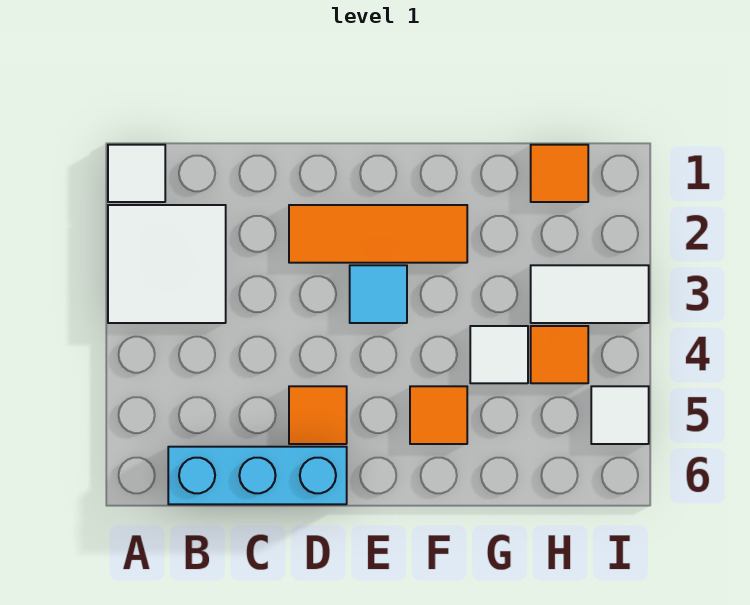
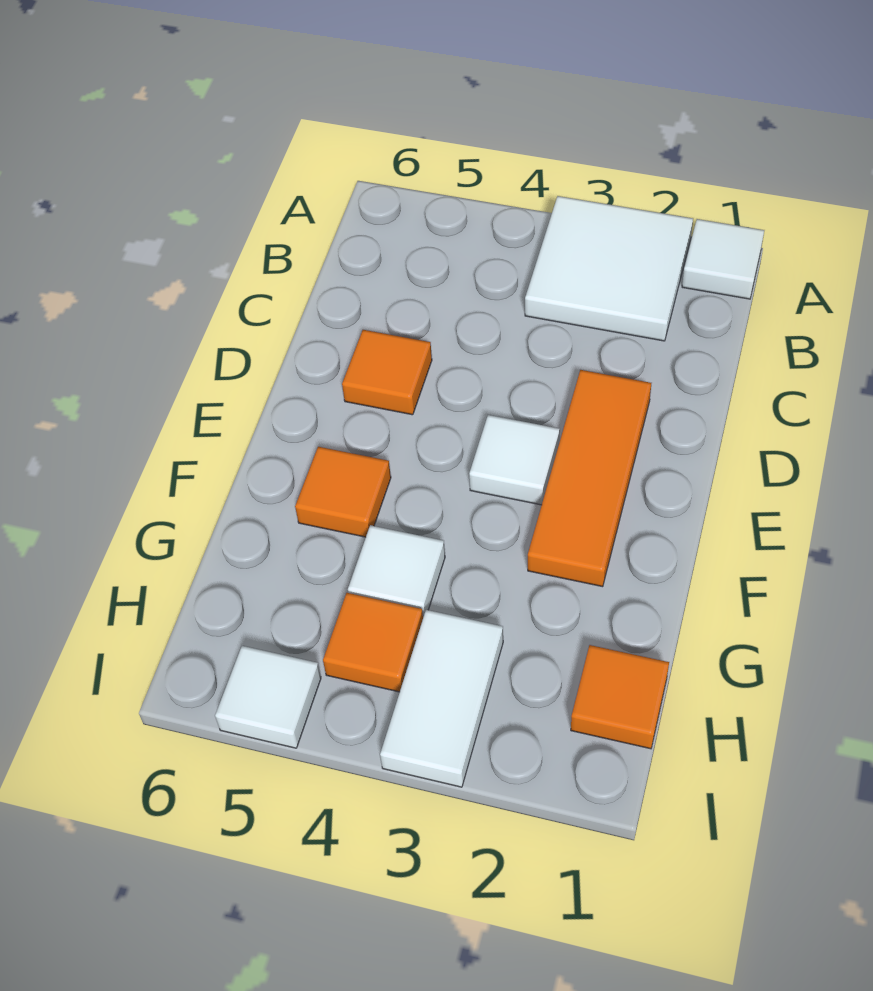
cyan 1x3 brick [168,447,347,504] -> none
cyan 1x1 tile [350,265,407,323] -> white 1x1 tile [469,415,560,505]

